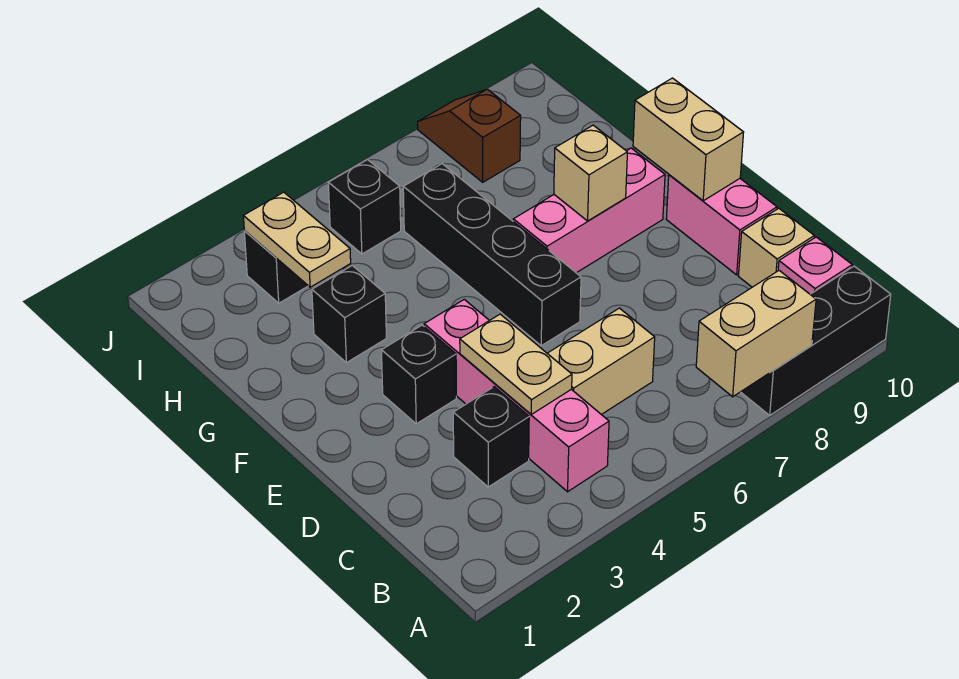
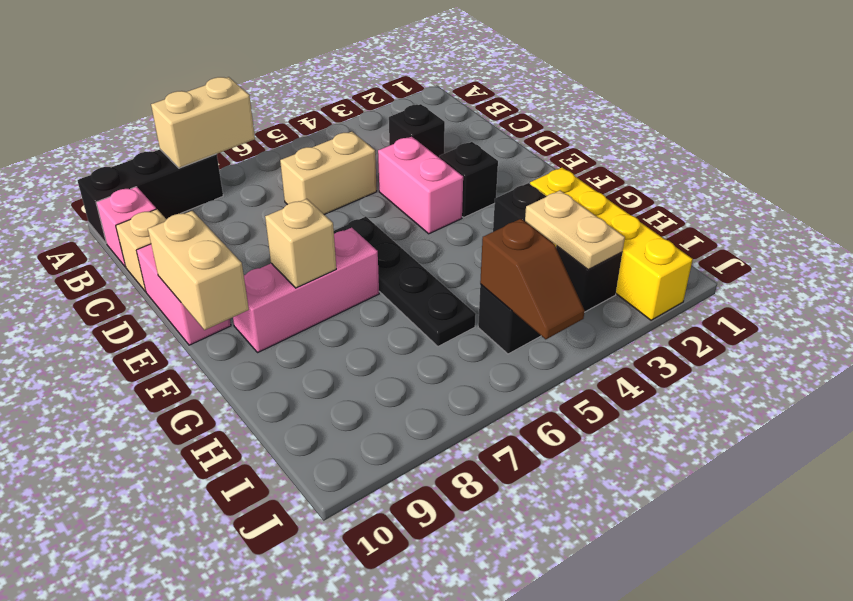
pink 1x4 brick [424,299,609,492] -> pink 1x2 brick [378,137,463,234]
tan 1x2 plate [460,314,572,414] -> none
black 1x4 brick [403,164,581,346] -> black 1x4 plate [334,217,476,346]
none -> yellow 1x4 brick [530,167,693,320]
brown 1x2 slope [418,89,521,182] -> brown 1x2 slope moved to [480,219,585,339]

